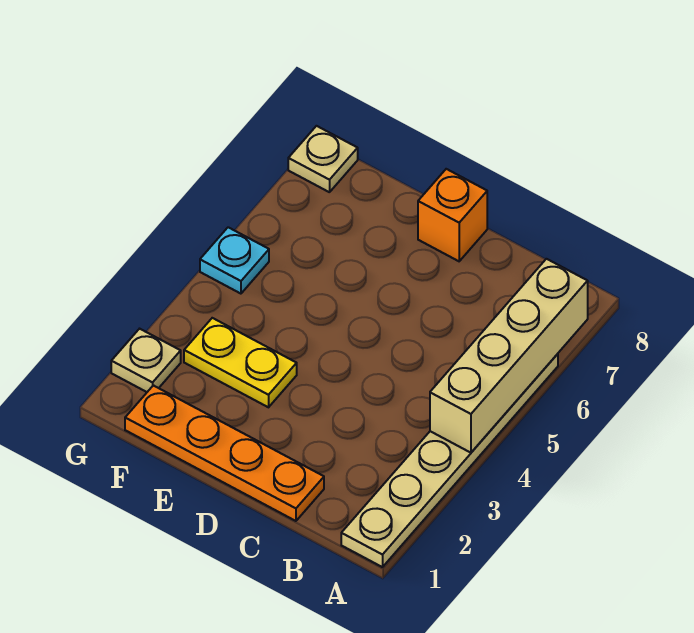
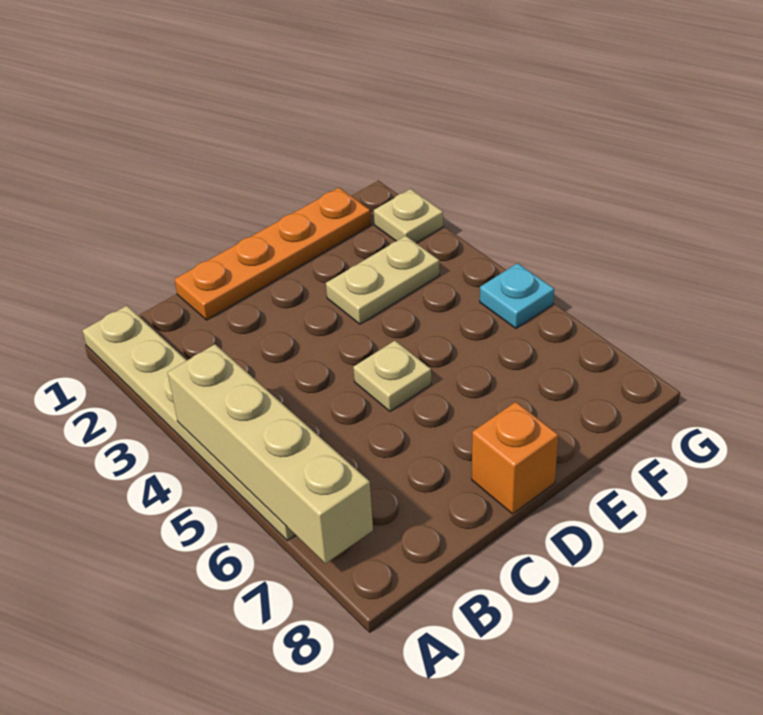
yellow 1x2 plate [184,318,297,407] -> tan 1x2 plate [326,236,440,324]
tan 1x1 plate [288,126,358,192] -> tan 1x1 plate moved to [353,341,431,411]

